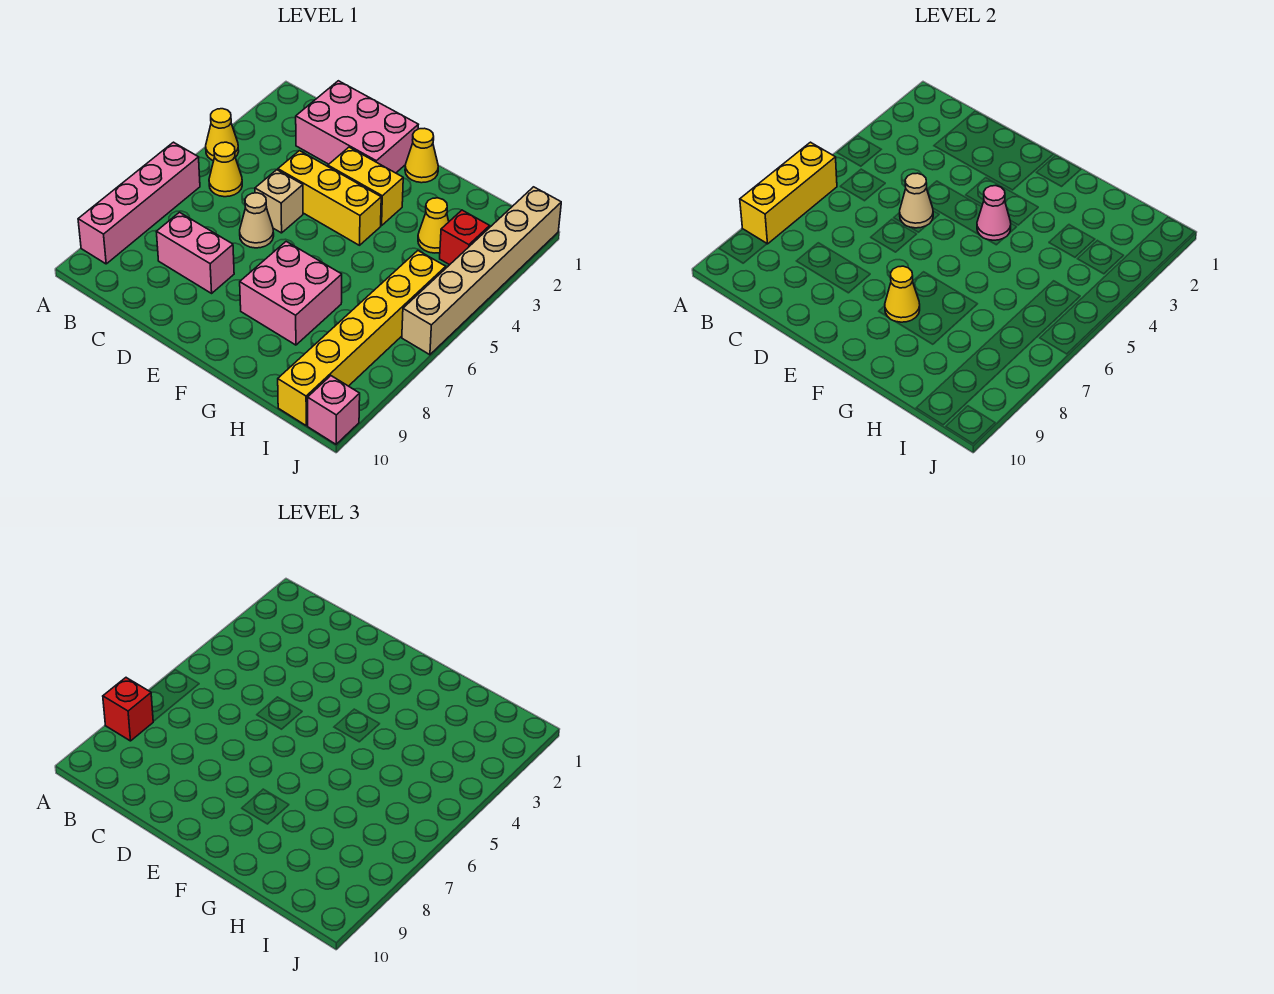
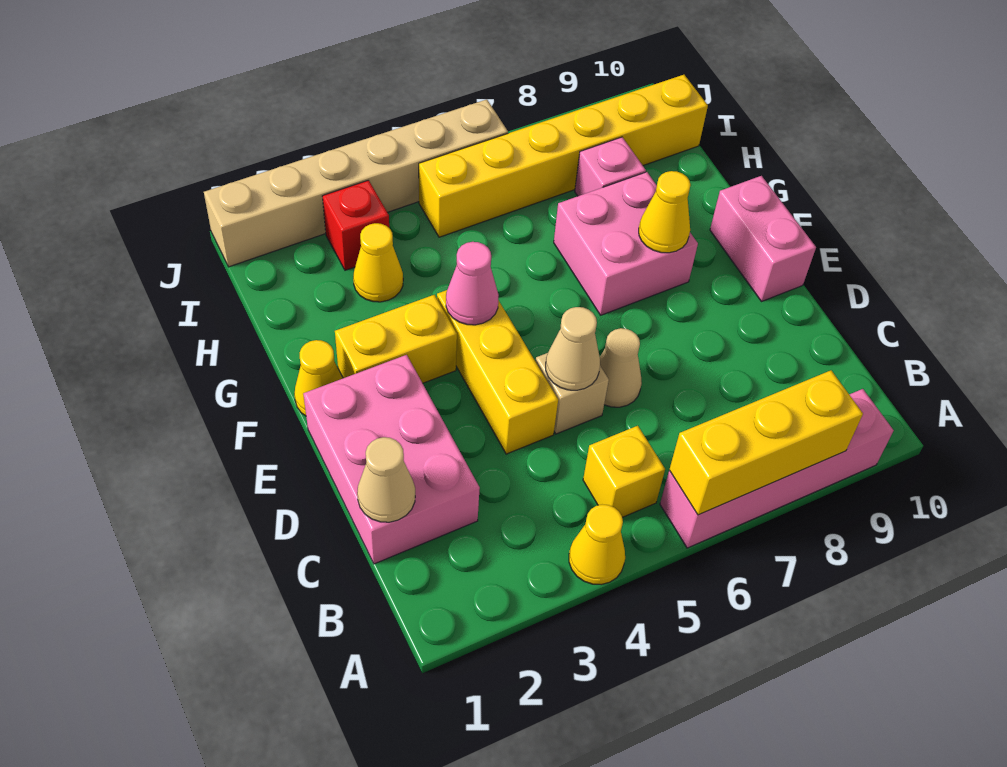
red 1x1 brick [103,678,153,741] -> none
yellow 1x1 cone [209,142,242,197] -> yellow 1x1 brick [583,426,665,517]
none -> tan 1x1 cone [357,437,415,522]
pink 1x2 brick [157,212,234,293] -> pink 1x2 brick moved to [710,176,816,301]
yellow 1x2 brick [328,147,403,226] -> yellow 1x2 brick turned to [335,295,457,383]
pink 1x1 brick [308,376,360,444] -> pink 1x1 brick moved to [575,137,646,196]

